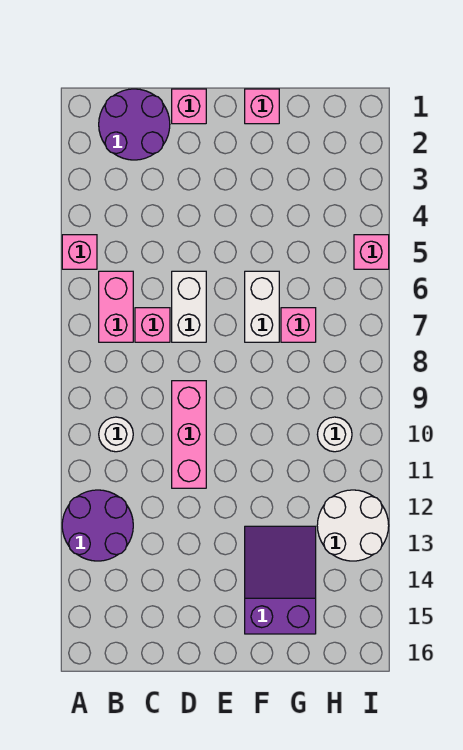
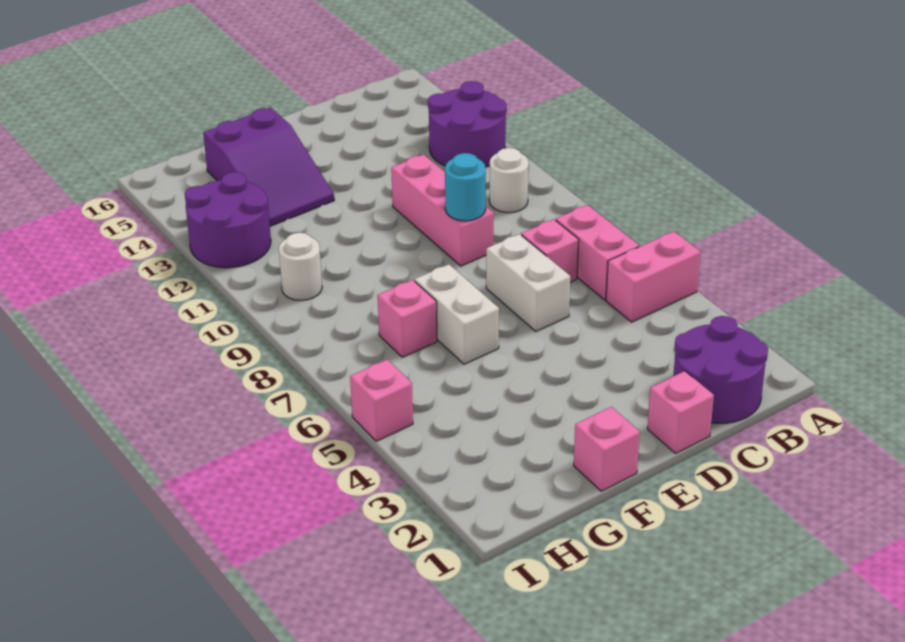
pink 1x1 brick [62,235,97,269] -> pink 1x2 brick [606,232,700,322]
none -> cyan 1x1 round brick [445,153,486,221]
white 2x2 round brick [317,490,389,561] -> purple 2x2 round brick [185,172,271,268]

